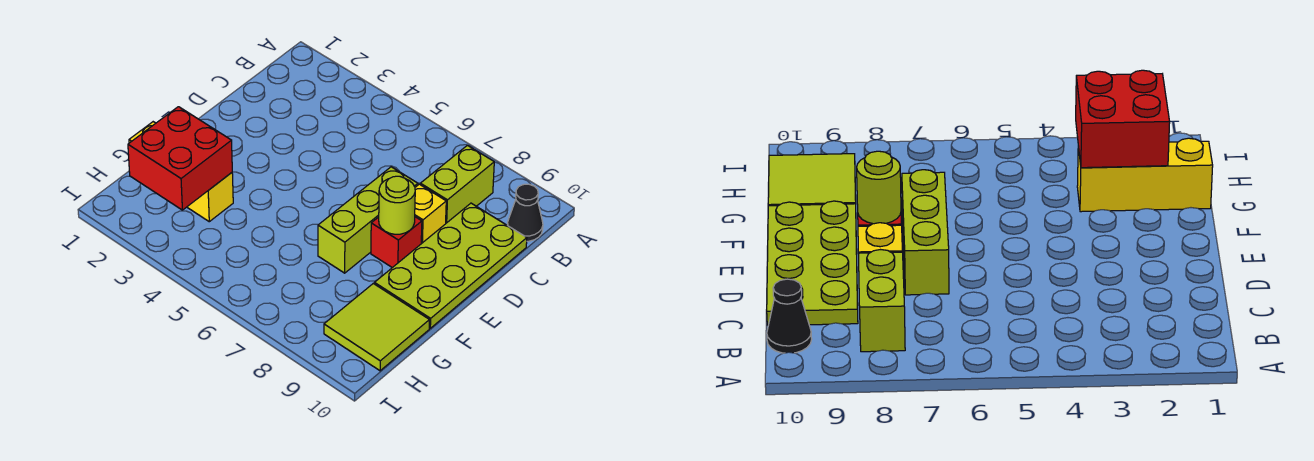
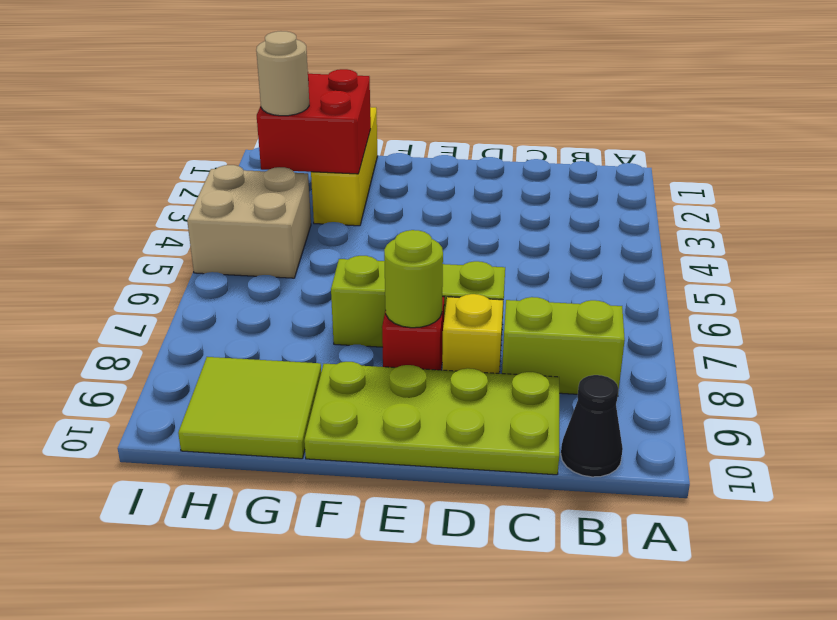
none -> tan 1x1 round brick [256,31,309,116]
none -> tan 2x2 brick [187,165,311,278]

